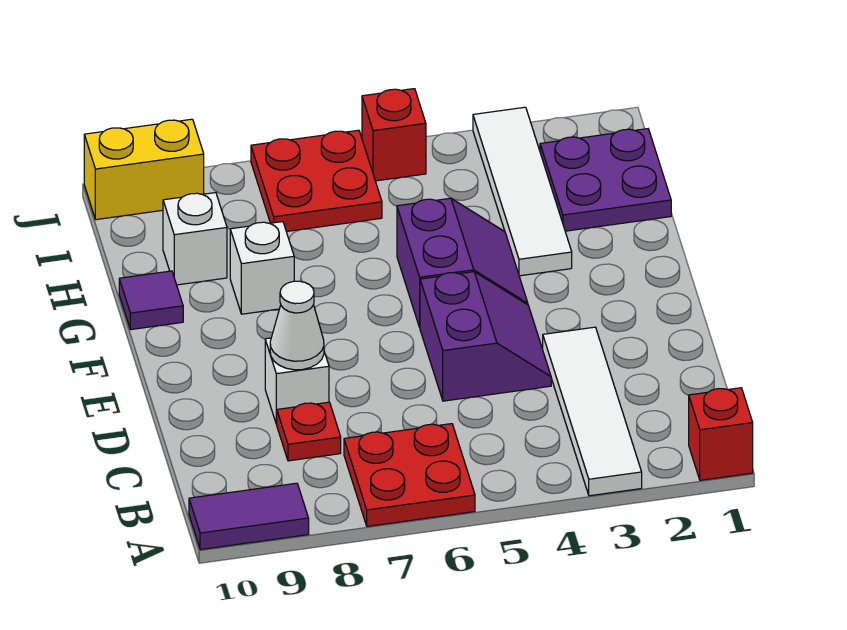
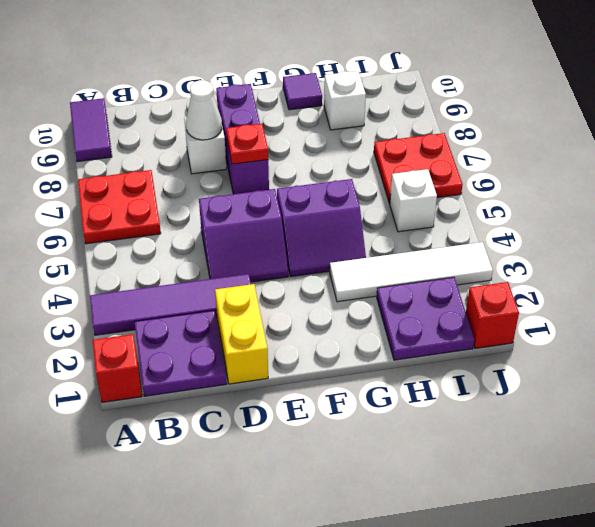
white 1x4 tile [543,327,642,496] -> purple 1x4 tile [90,274,251,335]
none -> purple 2x2 plate [135,311,227,396]
red 1x1 plate [277,402,341,461] -> red 1x1 plate moved to [226,124,268,164]
none -> purple 1x3 brick [216,84,269,194]
white 1x1 brick [230,222,294,314] -> white 1x1 brick moved to [390,169,437,232]
red 1x1 brick [362,89,426,181] -> red 1x1 brick moved to [466,282,519,348]
yellow 1x2 brick [84,119,204,220] -> yellow 1x2 brick moved to [215,284,268,384]

